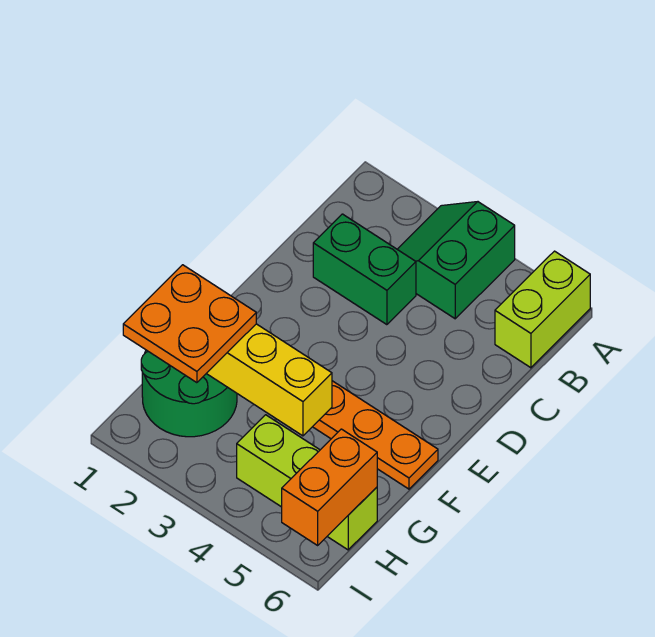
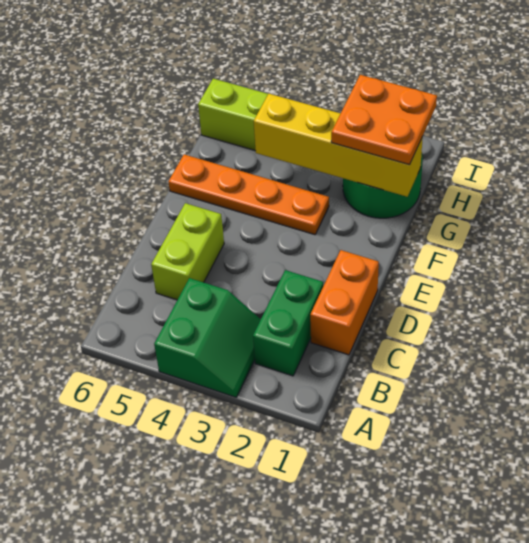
lime 1x2 brick [495,251,590,368] -> lime 1x2 brick moved to [151,203,224,300]
green 1x2 brick [313,214,416,325] -> green 1x2 brick turned to [253,270,323,376]
orange 1x2 brick [282,429,377,545] -> orange 1x2 brick moved to [310,250,379,355]

